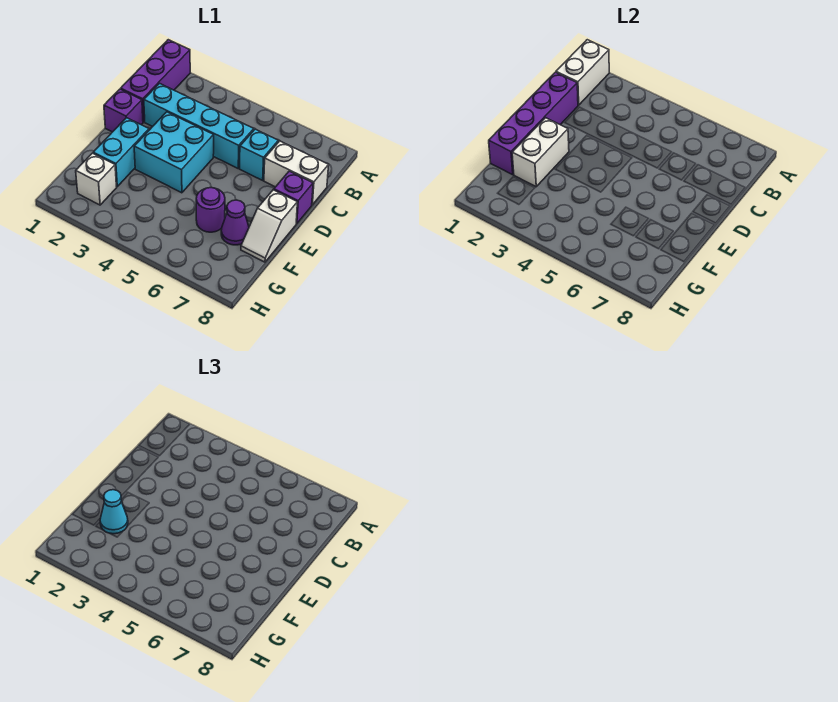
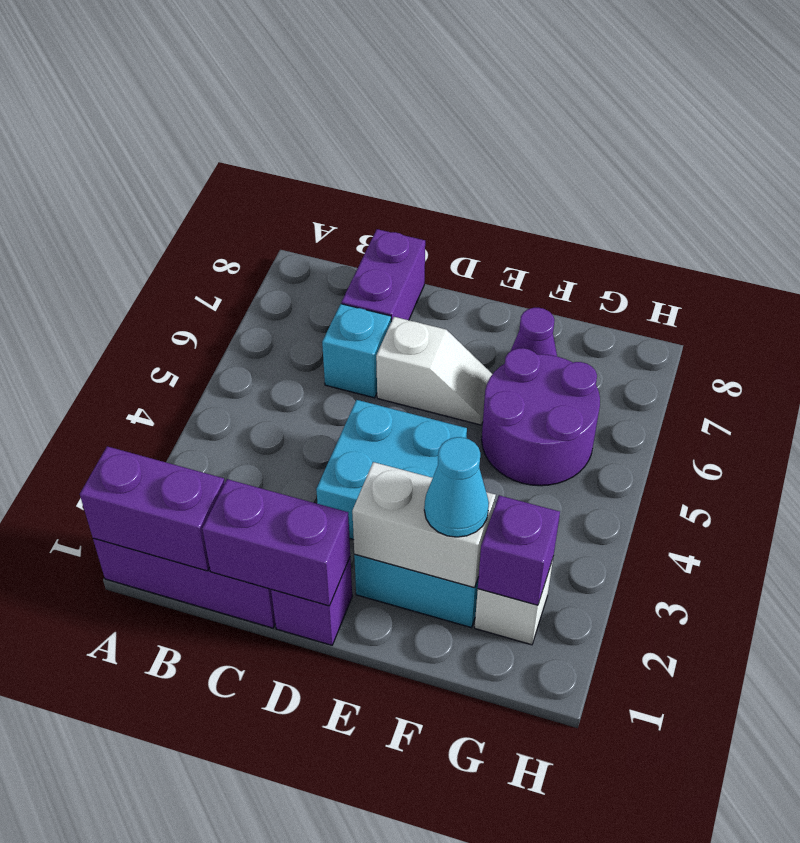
white 1x2 brick [556,40,609,105] -> purple 1x2 brick [80,446,225,571]
purple 1x4 brick [489,72,578,175] -> purple 1x2 brick [202,479,350,606]
cyan 1x4 brick [144,84,254,168] -> none
white 1x2 brick [264,141,329,205] -> purple 1x2 brick [342,229,425,321]
purple 1x1 brick [274,171,313,224] -> purple 1x1 brick moved to [478,495,560,605]
white 1x2 slope [241,190,297,262] -> white 1x2 slope moved to [376,317,492,425]
purple 1x1 round brick [196,188,225,232] -> purple 2x2 round brick [482,348,600,486]

